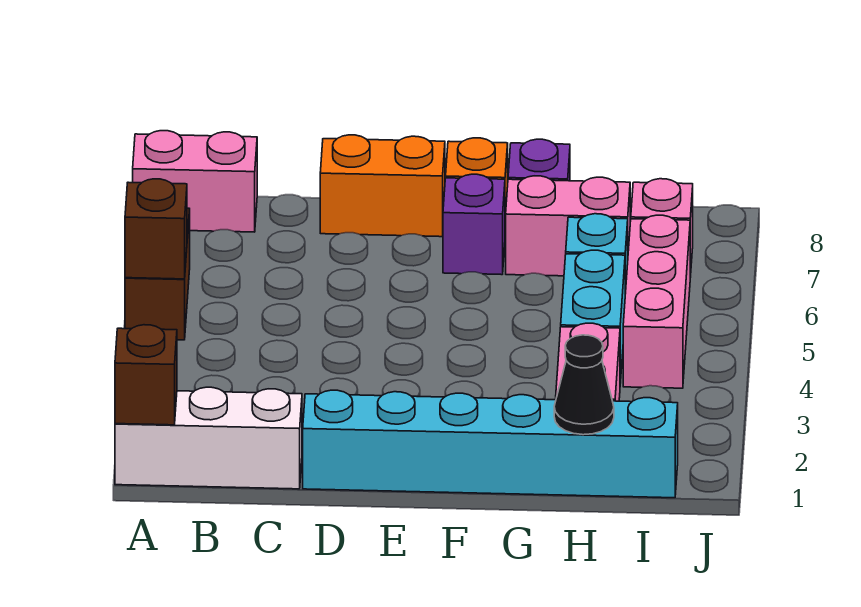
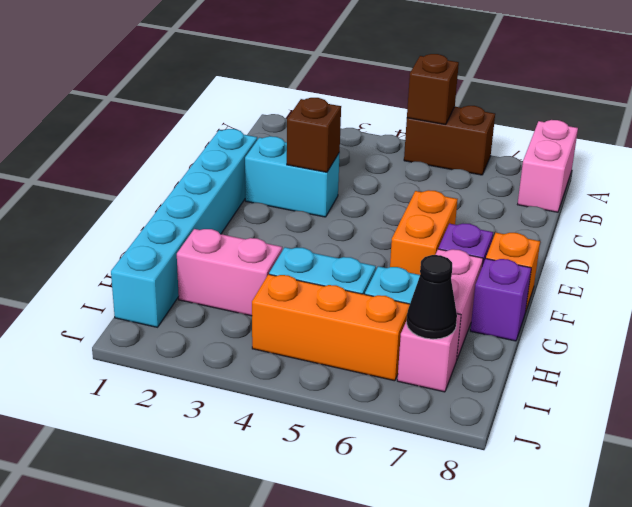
white 1x3 brick [115,387,302,489] -> none
brown 1x1 brick [115,325,177,425] -> brown 1x1 brick moved to [287,98,341,172]
none -> cyan 1x2 brick [245,136,340,217]
orange 1x2 brick [320,135,445,237] -> orange 1x2 brick moved to [390,190,458,275]
black 1x1 cone [554,335,614,435] -> black 1x1 cone moved to [407,255,457,339]
pink 1x3 brick [623,215,690,388] -> orange 1x3 brick [252,274,410,381]

